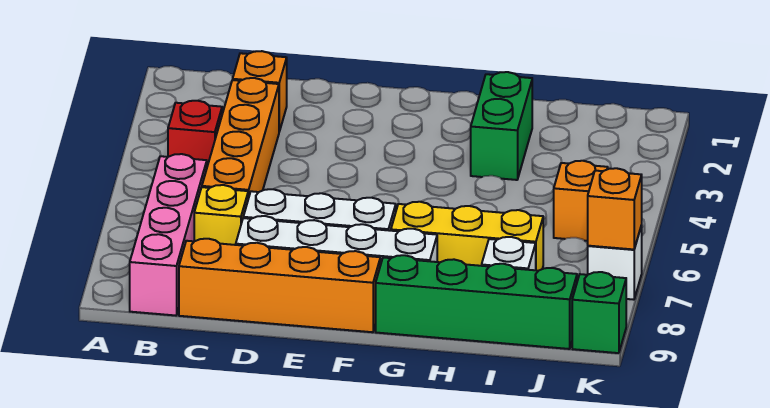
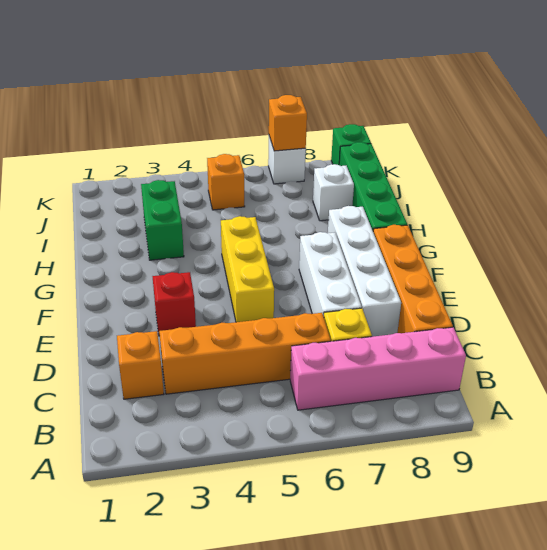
red 1x1 brick [168,101,222,166] -> red 1x1 brick moved to [152,272,196,336]
yellow 1x3 brick [391,202,543,271] -> yellow 1x3 brick moved to [221,216,274,322]
green 1x2 brick [471,72,532,180] -> green 1x2 brick turned to [141,180,184,260]

